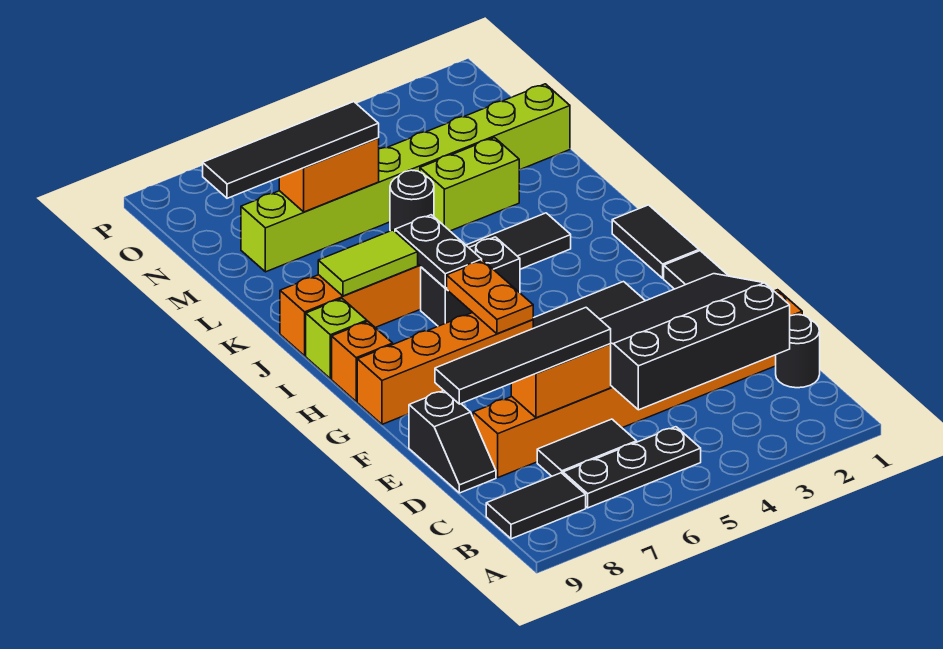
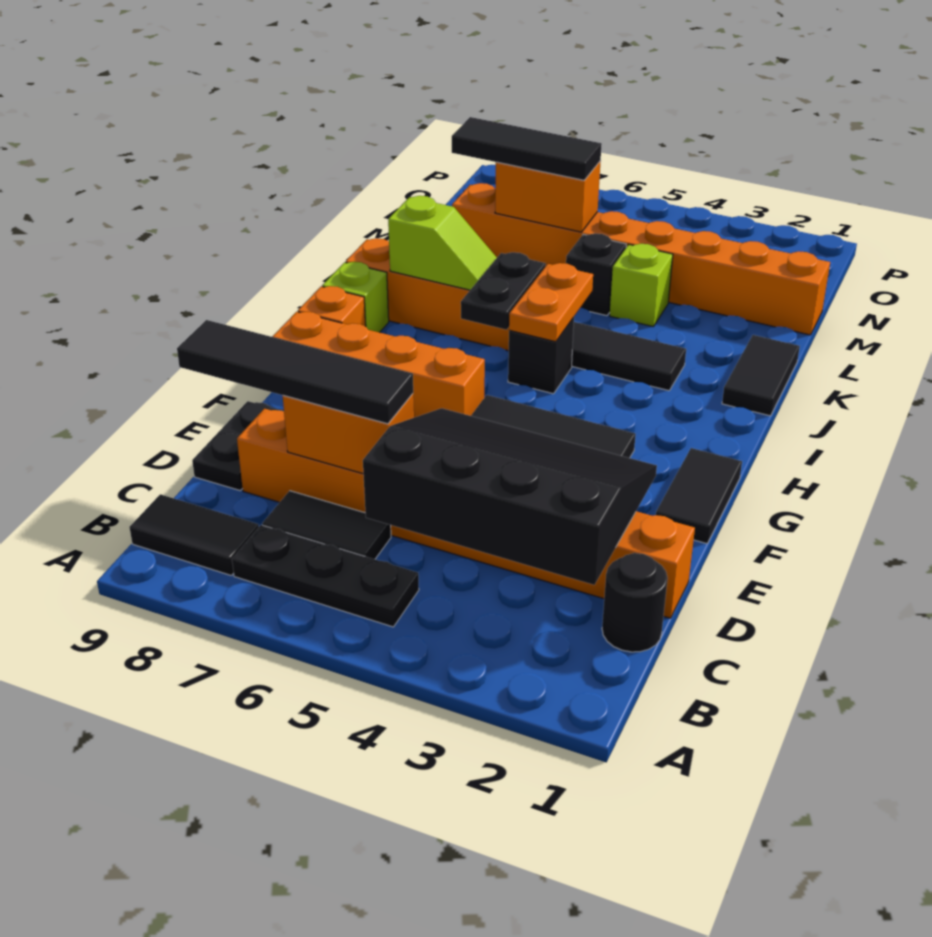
black 1x2 slope [409,391,496,493] -> black 1x2 plate [192,401,282,490]
orange 1x2 plate [447,260,533,334] -> orange 1x2 plate moved to [509,263,593,342]
black 1x2 tile [612,205,699,278] -> black 1x2 tile moved to [722,335,800,416]
black 1x2 brick [421,237,520,326] -> black 1x1 brick [508,317,574,394]
lime 1x2 tile [318,230,418,296] -> lime 1x2 slope [388,196,497,290]
lime 1x2 brick [420,138,519,231] -> lime 1x1 brick [610,244,673,327]
black 1x1 round brick [390,170,434,231] -> black 1x1 brick [566,233,626,316]
lime 1x8 brick [241,84,570,272] -> orange 1x8 brick [452,183,830,335]
black 1x4 tile [203,102,379,198] -> black 1x3 tile [452,117,602,180]

